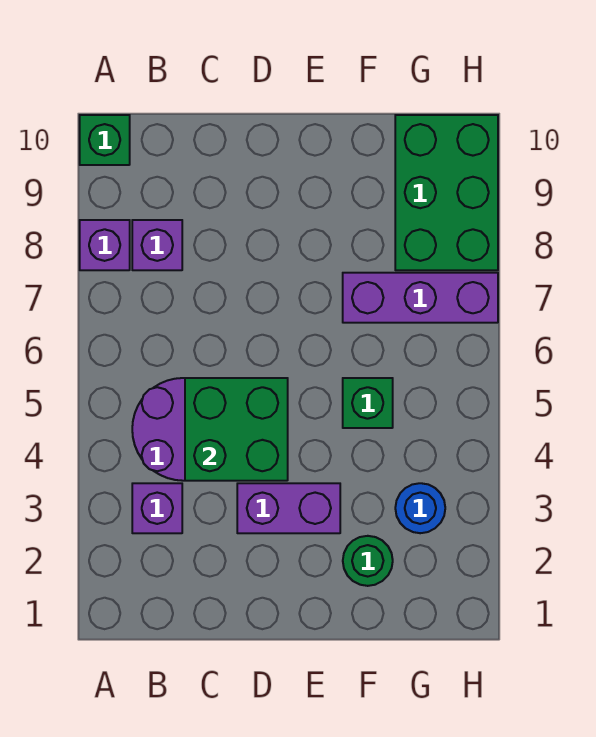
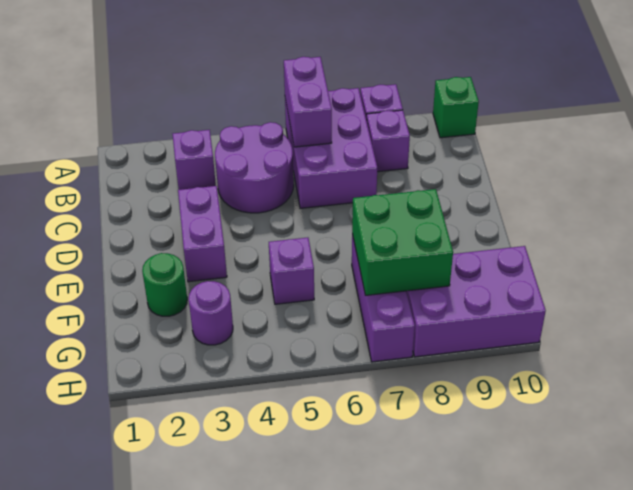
none -> purple 2x3 brick [285,88,377,208]
none -> purple 1x2 brick [284,57,332,147]
green 2x2 brick [185,378,288,481] -> green 2x2 brick moved to [352,189,453,295]
green 1x1 brick [343,378,393,428] -> purple 1x1 brick [269,238,314,304]
blue 1x1 round brick [395,483,445,533] -> purple 1x1 round brick [189,281,233,345]
green 2x3 brick [395,115,498,270] -> purple 2x3 brick [407,246,546,357]

